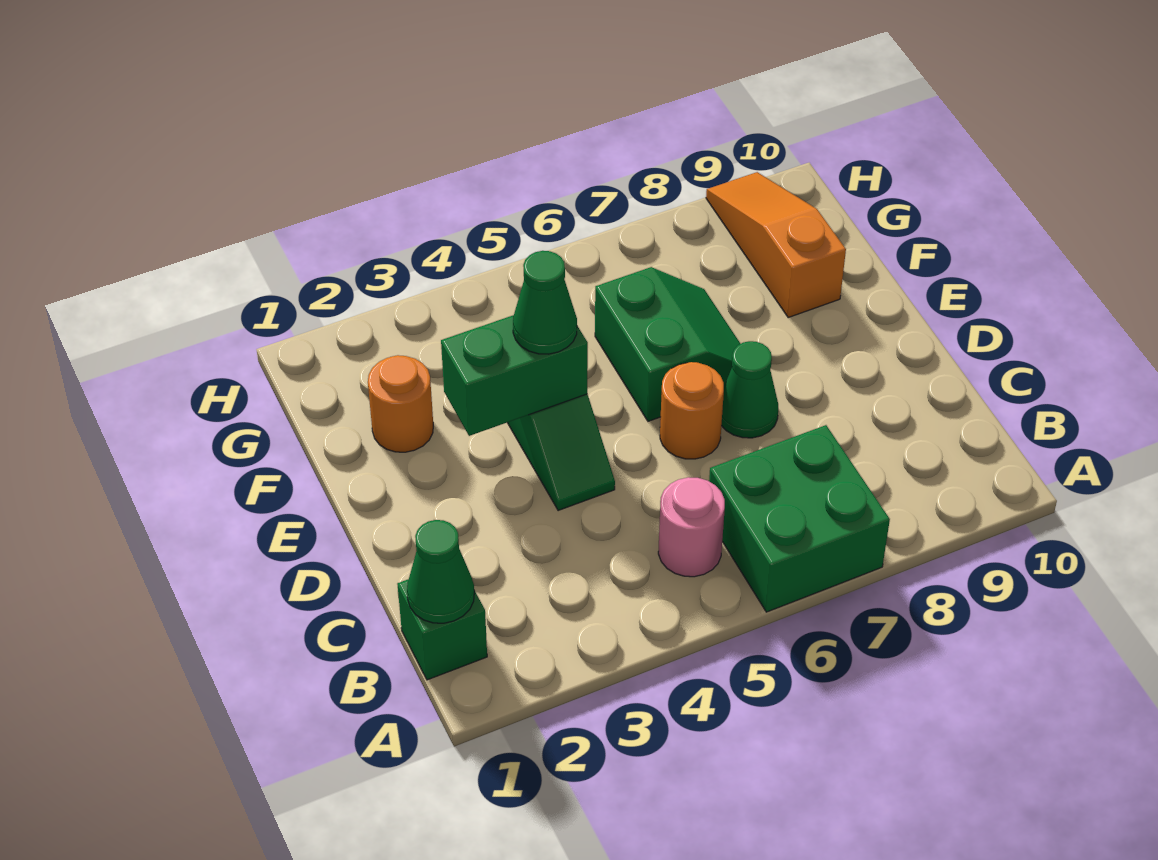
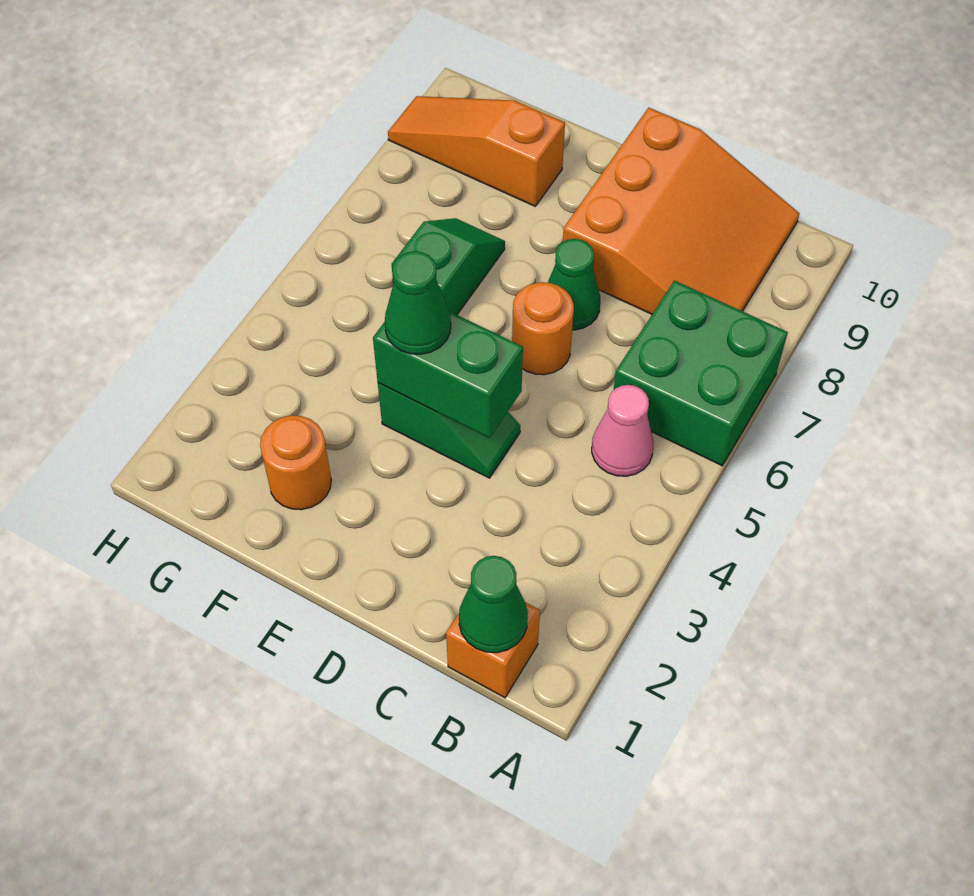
green 1x1 brick [397,579,487,680] -> orange 1x1 brick [446,602,540,698]
pink 1x1 round brick [658,477,725,577] -> pink 1x1 cone [592,385,653,476]
none -> orange 3x3 slope [563,108,800,314]
green 1x2 brick [441,315,588,436] -> green 1x2 brick turned to [373,311,523,438]
green 2x2 slope [595,267,740,421] -> green 1x2 slope [392,218,505,315]

